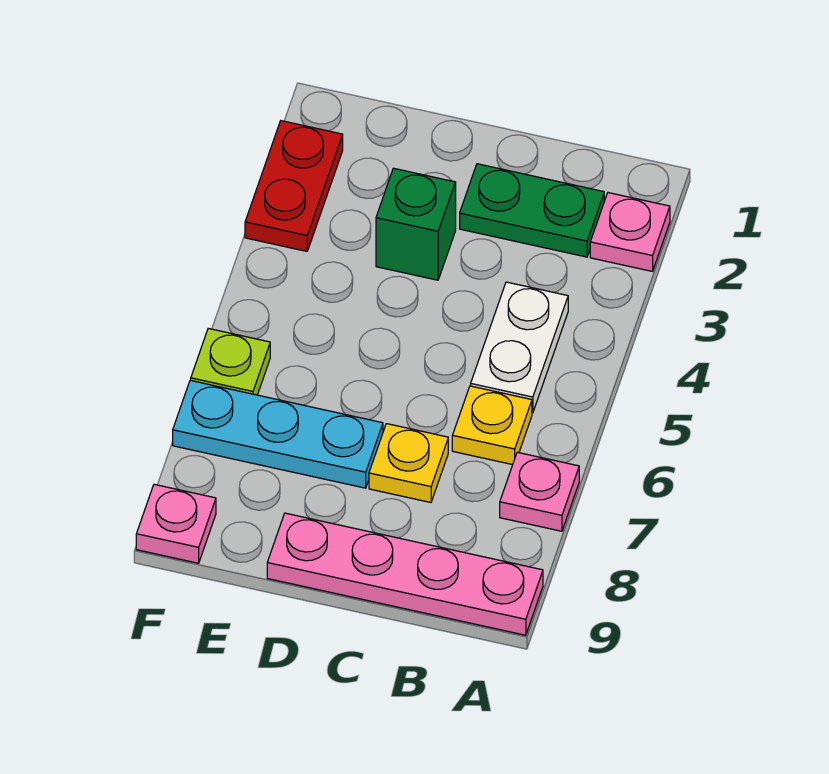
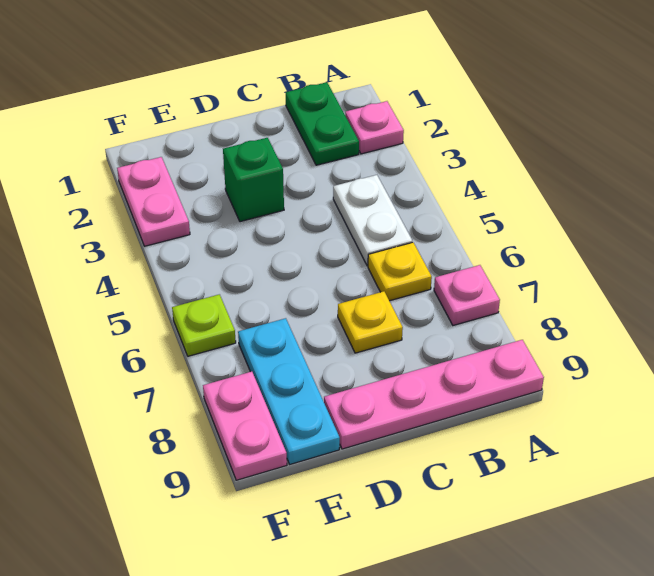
green 1x2 plate [460,164,604,257] -> green 1x2 plate turned to [286,82,359,165]
cyan 1x3 plate [173,380,383,488] -> cyan 1x3 plate turned to [238,318,340,464]
red 1x2 plate [245,121,343,251] -> pink 1x2 plate [117,157,190,246]
pink 1x1 plate [136,484,216,563] -> pink 1x2 plate [203,372,287,480]

